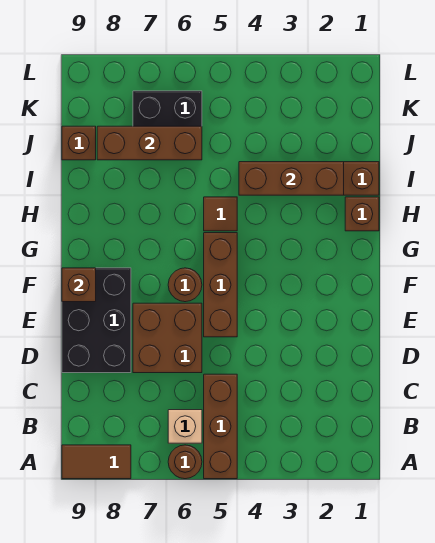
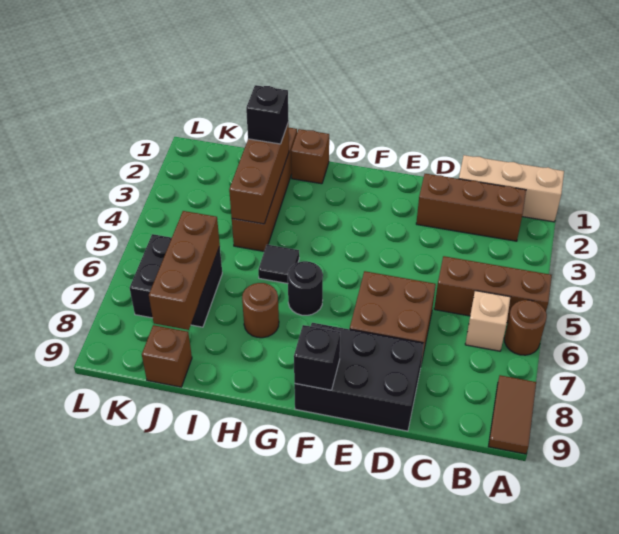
none -> tan 1x3 brick [459,155,564,222]
brown 1x3 brick [204,233,237,337] -> brown 1x3 brick moved to [416,174,526,241]
brown 1x1 round brick [168,268,202,302] -> brown 1x1 round brick moved to [242,283,279,338]
brown 1x1 brick [62,268,96,302] -> black 1x1 brick [294,325,340,390]
none -> black 1x1 round brick [288,261,323,315]
brown 1x1 tile [204,197,237,231] -> black 1x1 tile [258,245,299,284]
none -> black 1x1 brick [246,85,289,144]

